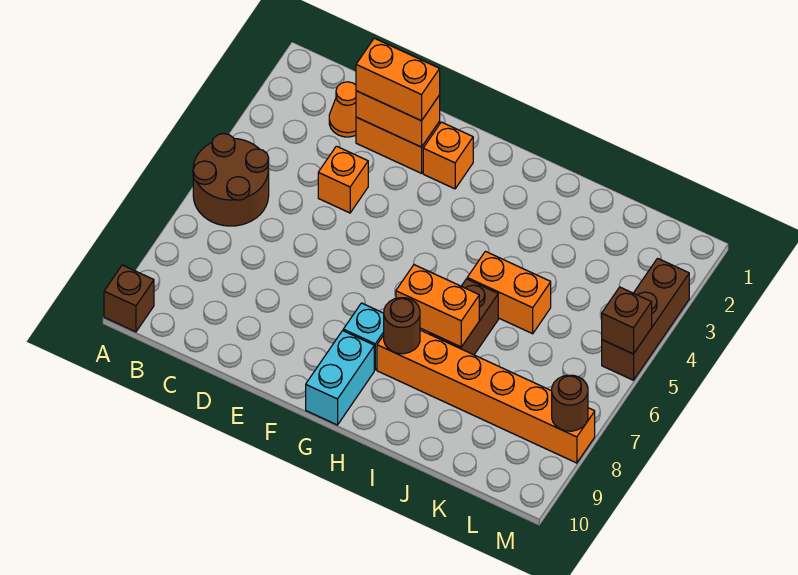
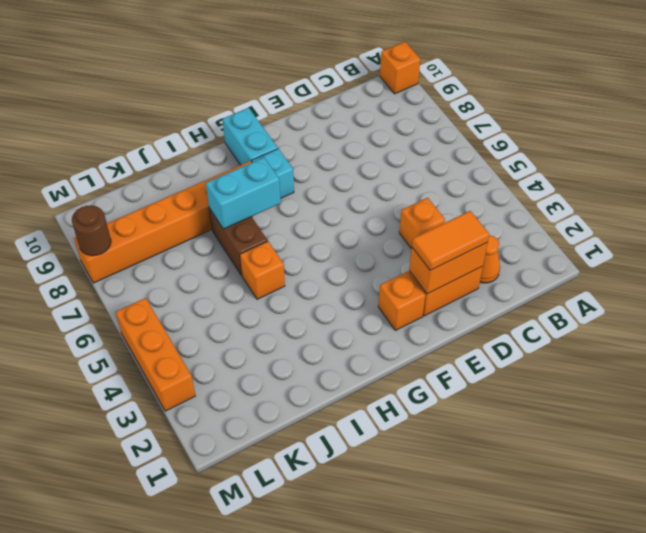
brown 2x2 round brick [193,133,269,226] -> none
brown 1x1 brick [104,265,154,332] -> orange 1x1 brick [380,42,420,94]
orange 1x2 brick [356,38,440,121] -> orange 1x2 tile [412,211,489,270]
orange 1x2 brick [396,265,479,347] -> cyan 1x2 brick [206,157,281,229]
brown 1x1 round brick [384,298,420,354] -> none
orange 1x2 brick [467,251,551,334] -> orange 1x1 brick [240,241,285,299]
brown 1x3 brick [602,258,689,380] -> orange 1x3 brick [116,298,195,411]
brown 1x1 brick [602,287,652,354] -> none

